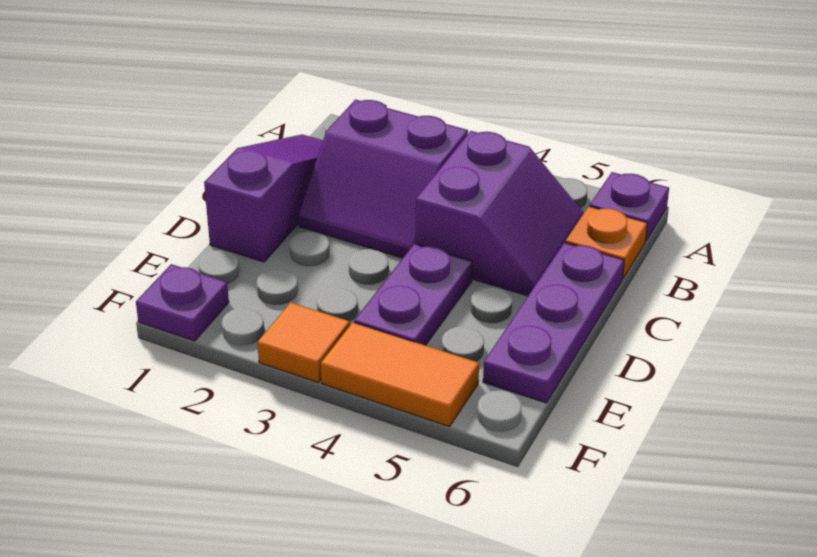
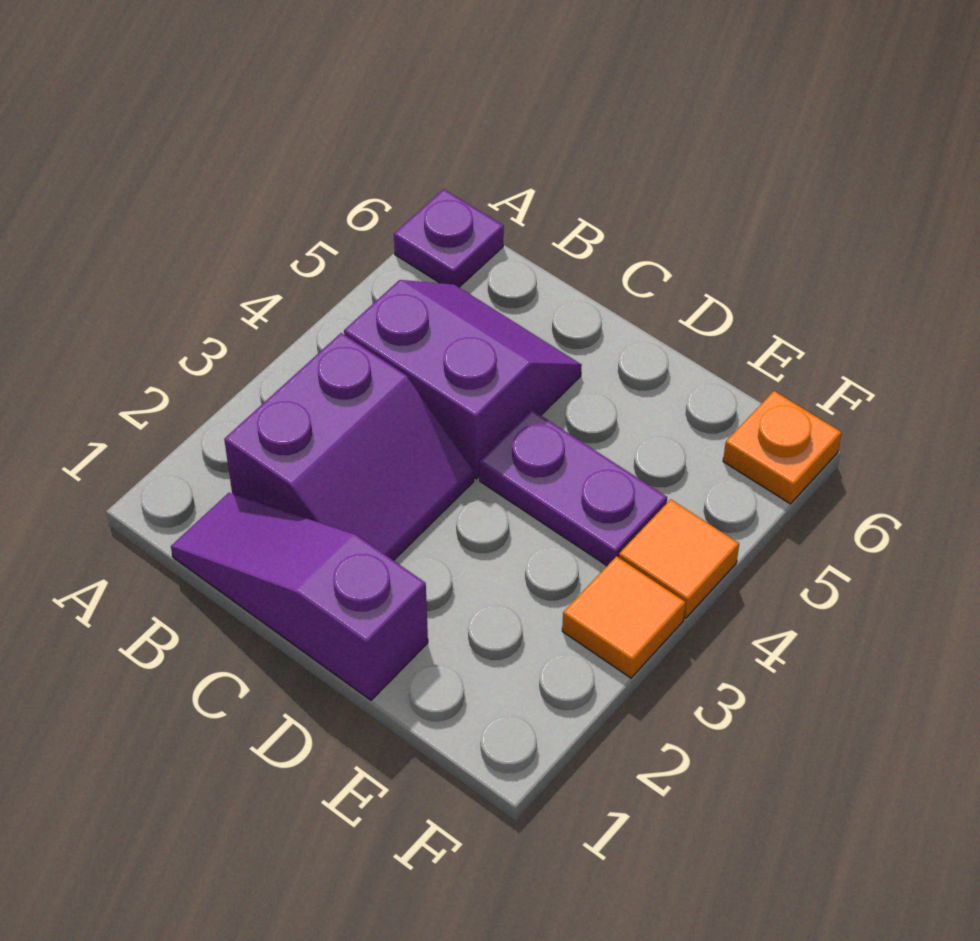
orange 1x1 plate [565,206,647,278] -> orange 1x1 plate moved to [723,391,842,504]
purple 1x3 plate [483,242,624,403] -> none
purple 1x1 plate [136,264,229,341] -> none
orange 1x2 tile [321,322,479,427] -> orange 1x1 tile [619,499,739,618]

